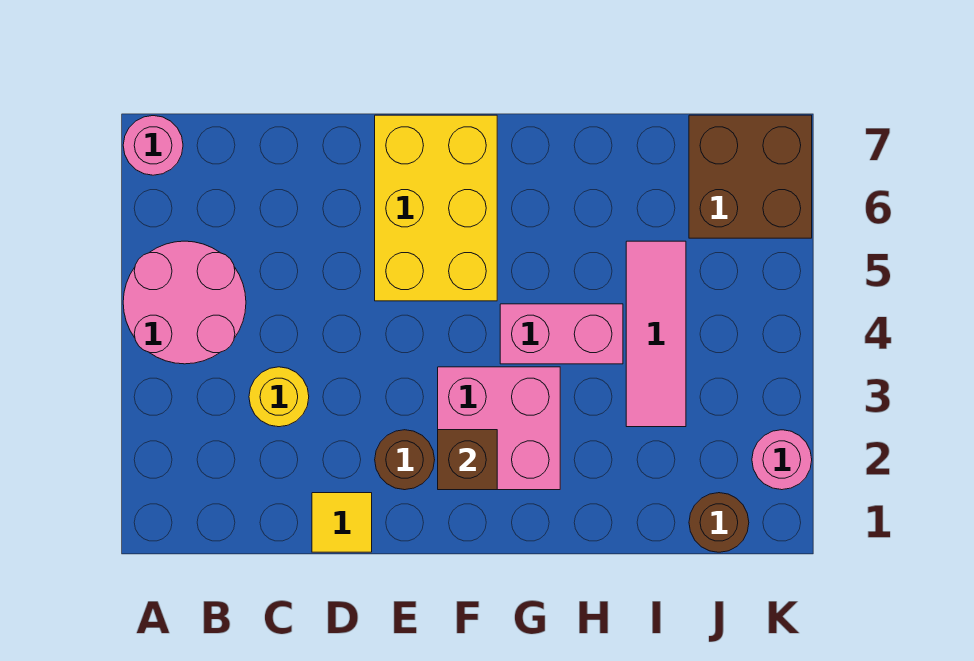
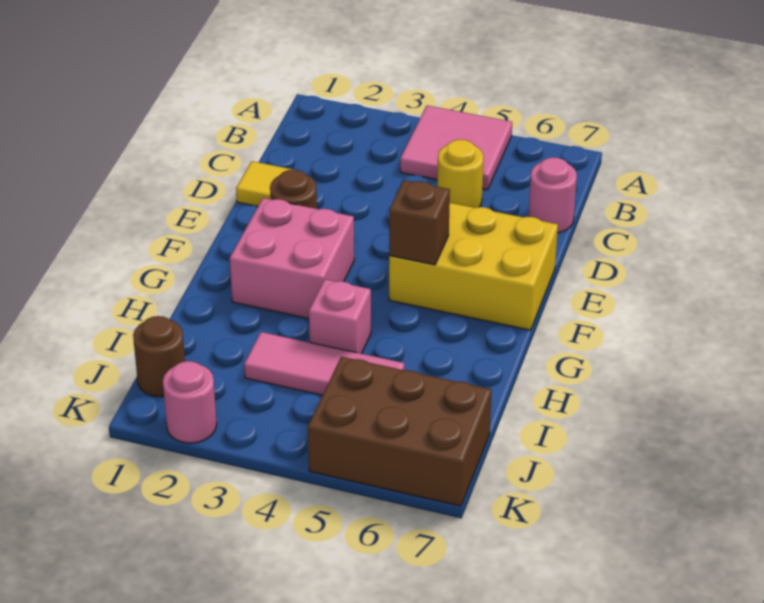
pink 2x2 round brick [123,241,246,364] -> pink 2x2 tile [400,106,512,190]
pink 1x1 round brick [123,116,183,175] -> pink 1x1 round brick moved to [529,157,577,233]
yellow 1x1 round brick [249,367,309,427] -> yellow 1x1 round brick moved to [437,139,484,208]
brown 1x1 brick [438,430,497,490] -> brown 1x1 brick moved to [389,180,450,265]
pink 1x2 brick [500,304,623,364] -> pink 1x1 brick [309,279,371,354]
brown 2x2 brick [689,115,812,238] -> brown 2x3 brick [308,357,492,506]

